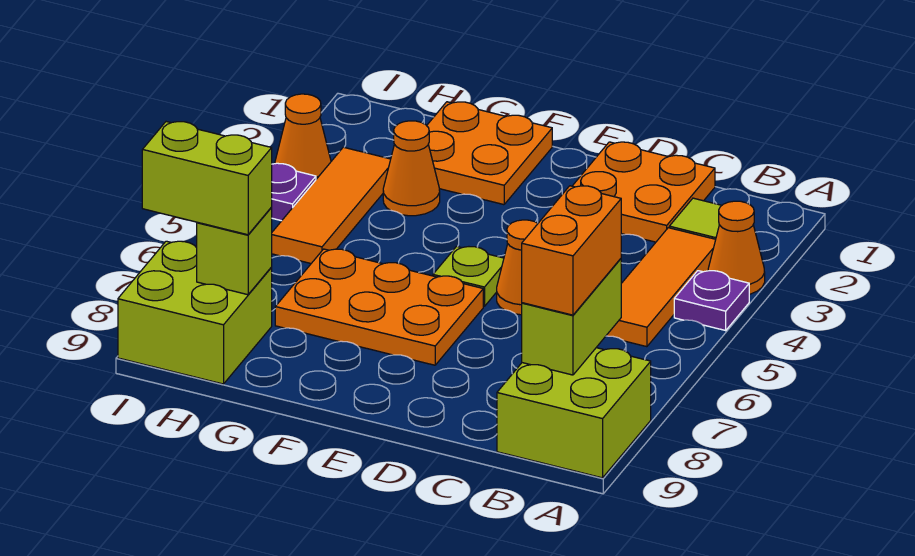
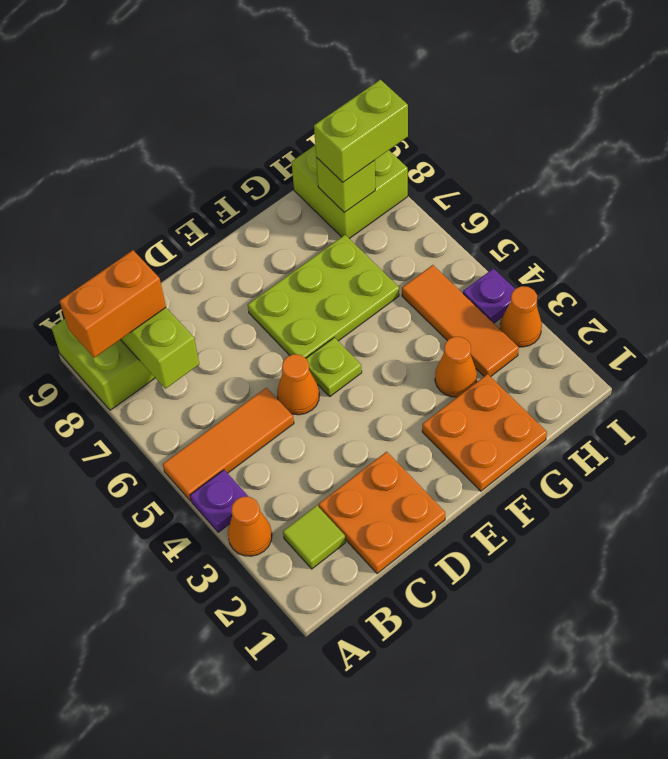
orange 1x3 tile [606,228,716,347] -> orange 1x3 tile turned to [163,388,294,501]
orange 1x2 brick [522,186,621,315] -> orange 1x2 brick turned to [60,250,166,358]
orange 2x3 plate [275,249,483,365] -> lime 2x3 plate [248,235,399,358]

